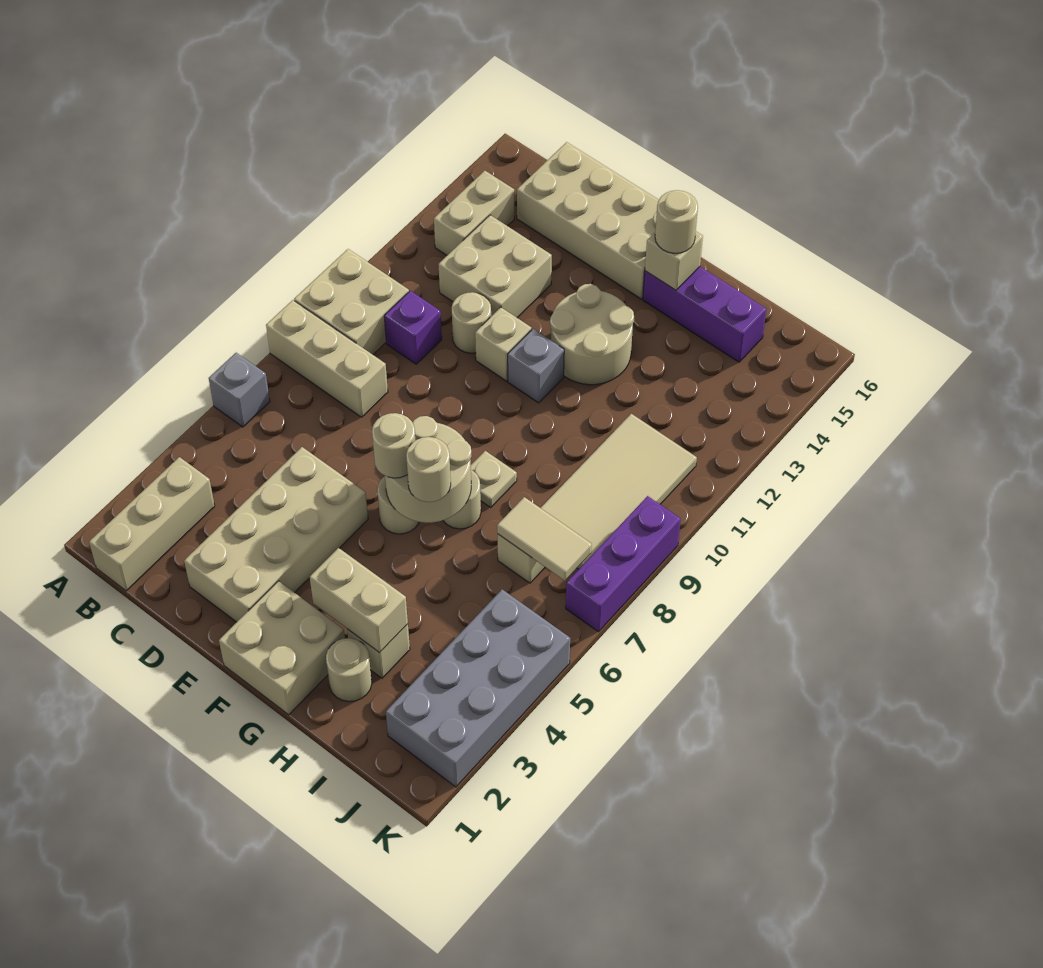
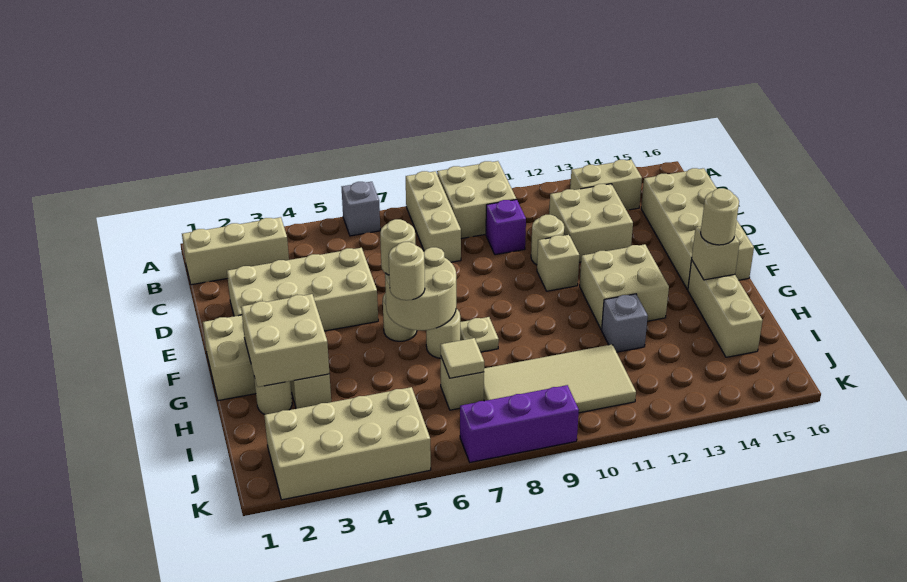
grey 1x1 brick [508,329,564,403] -> grey 1x1 brick moved to [602,294,648,352]
tan 2x2 round brick [550,284,634,385] -> tan 2x2 brick [580,244,669,330]
tan 1x2 brick [310,548,408,653] -> tan 2x2 brick [241,294,330,387]
purple 1x3 brick [643,267,766,362] -> tan 1x3 brick [688,260,763,357]
tan 1x2 tile [497,497,592,581] -> tan 1x1 tile [440,338,484,378]
grey 2x4 brick [386,589,570,787] -> tan 2x4 brick [264,387,431,500]

